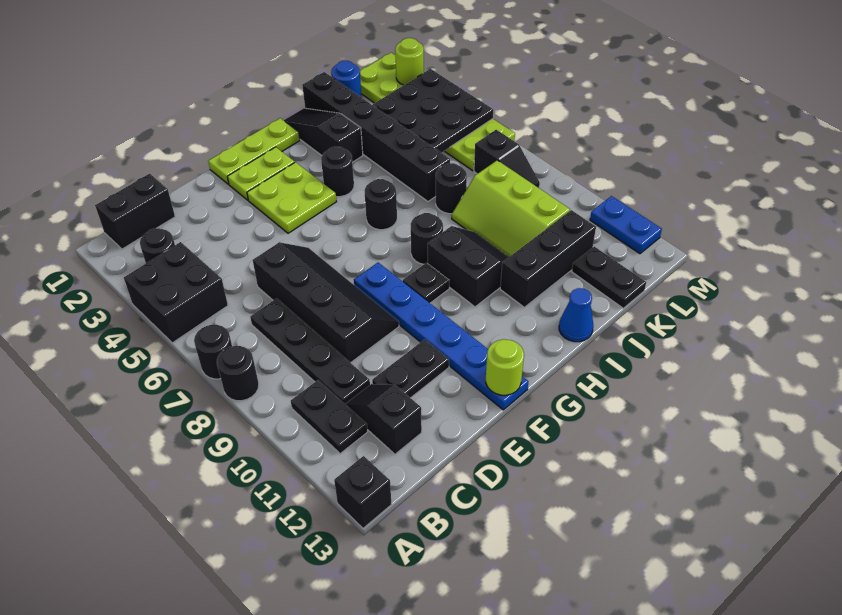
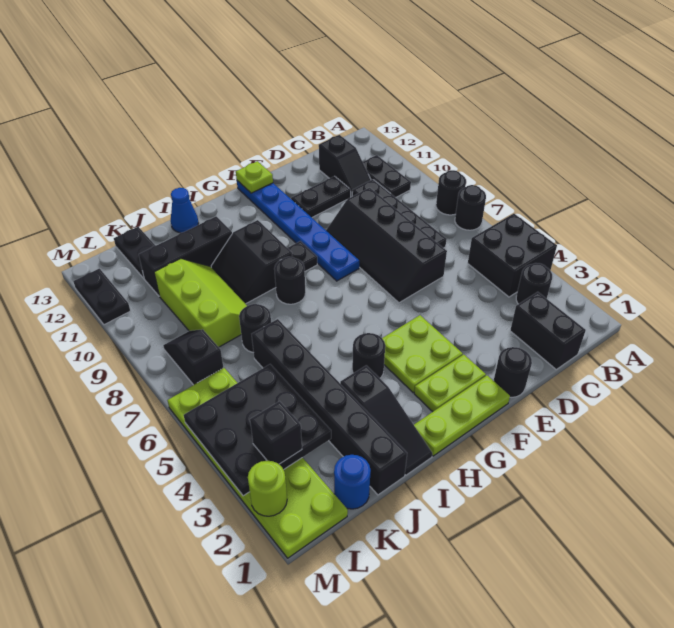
black 1x1 brick [334,456,392,528] -> black 1x1 brick moved to [250,401,302,464]
black 1x2 brick [95,174,175,249] -> black 1x2 brick turned to [510,292,586,369]
lime 1x1 round brick [486,339,524,395] -> lime 1x1 plate [236,161,273,193]
black 1x1 round brick [365,179,397,230] -> black 1x1 round brick moved to [494,347,532,397]
blue 1x2 plate [590,196,662,254] -> black 1x2 plate [73,269,130,325]

